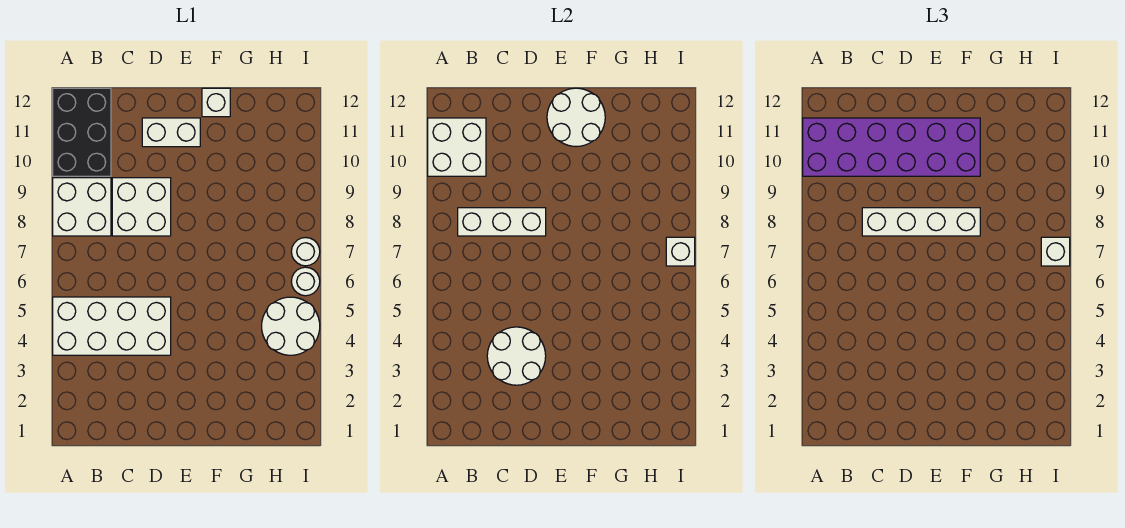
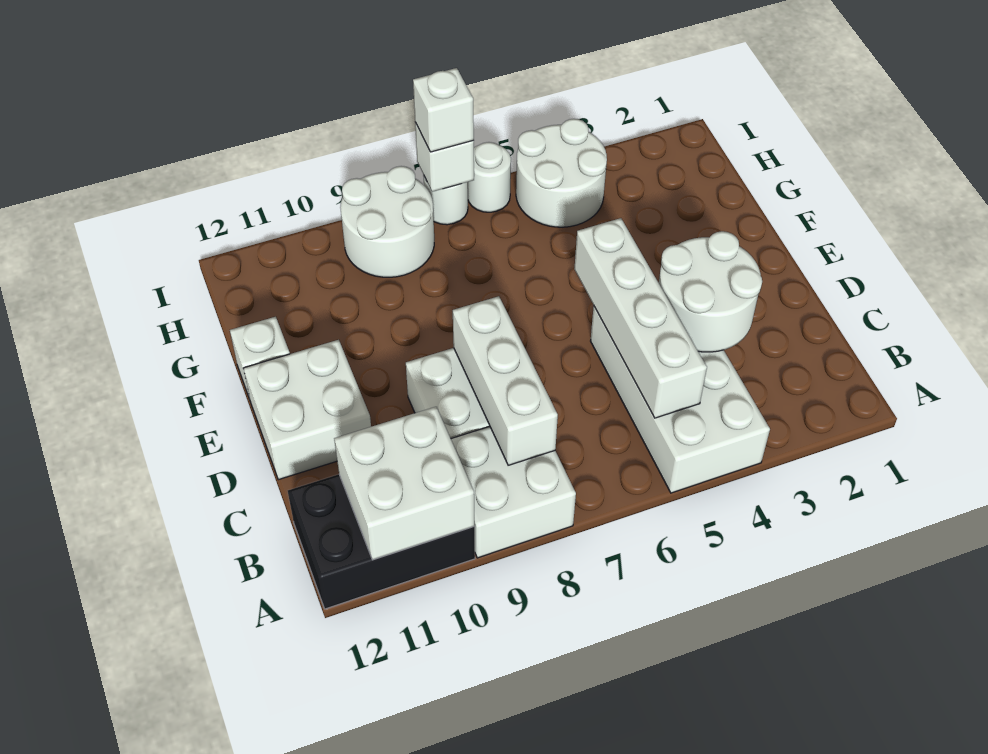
purple 2x6 brick [803,118,980,176] -> none
white 1x4 brick [862,208,980,236] -> white 1x4 brick moved to [574,218,707,418]
white 1x2 brick [142,118,200,147] -> white 2x2 brick [243,340,371,480]
white 2x2 round brick [547,88,605,147] -> white 2x2 round brick moved to [340,166,434,277]

